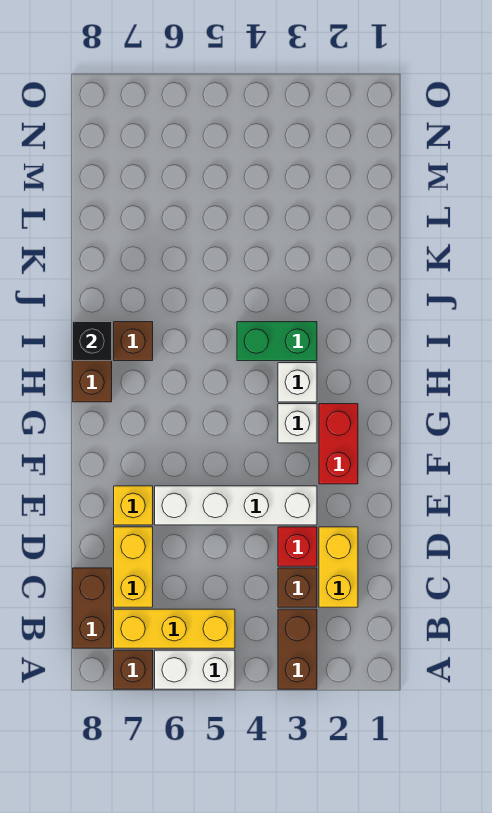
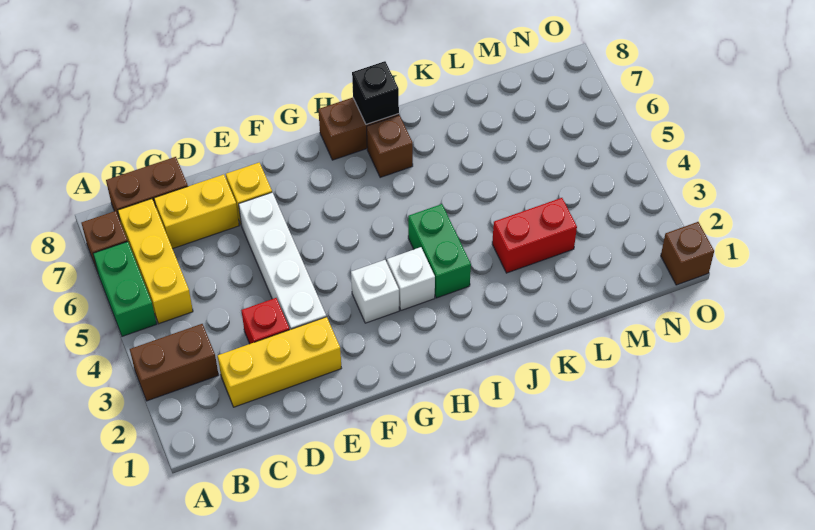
white 1x2 brick [155,650,235,689] -> green 1x2 brick [93,242,157,336]
yellow 1x2 brick [319,527,358,607] -> yellow 1x3 brick [218,317,342,407]
brown 1x1 brick [278,568,317,607] -> brown 1x1 brick moved to [661,222,714,285]
red 1x2 brick [319,404,358,484] -> red 1x2 brick moved to [492,198,577,273]

